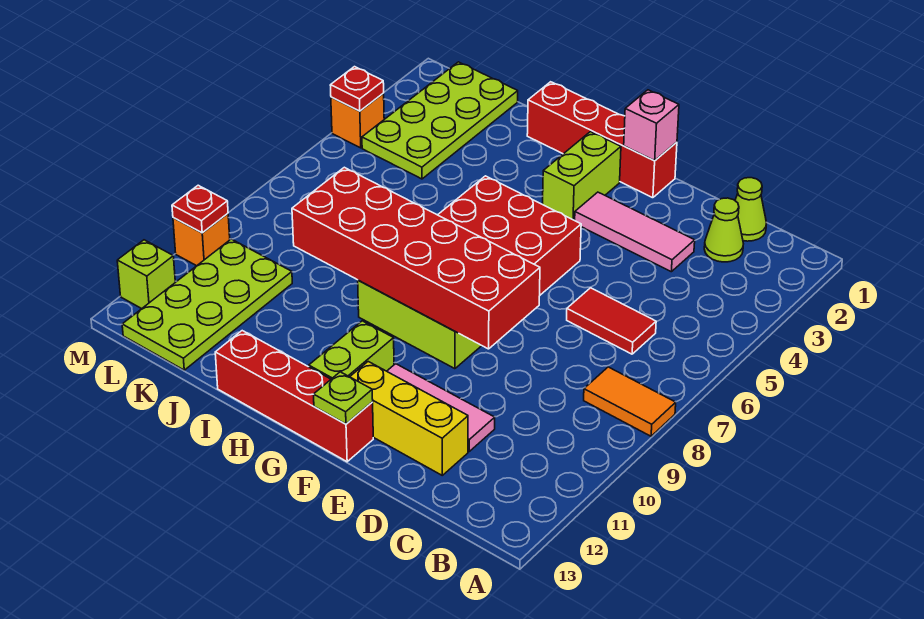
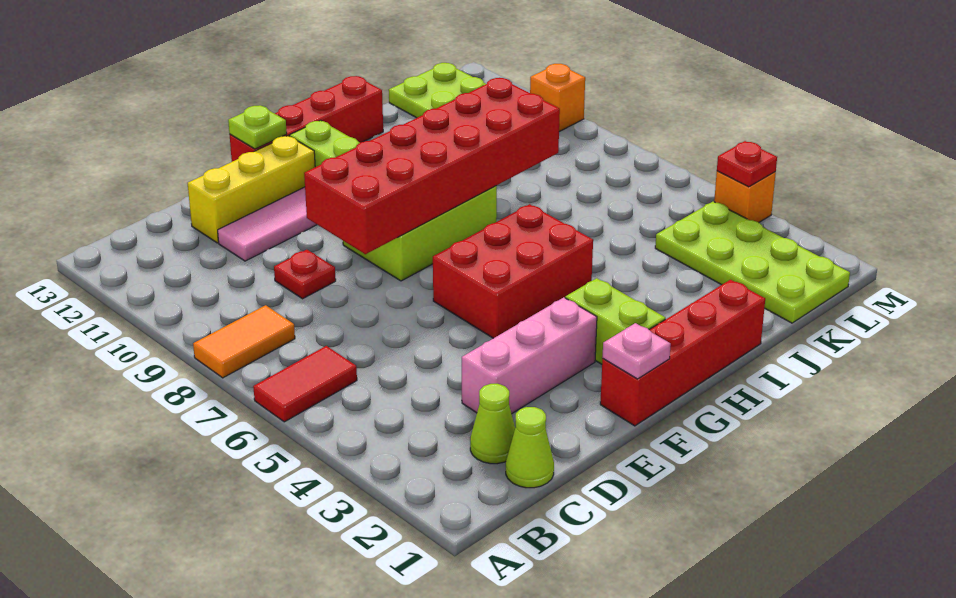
red 1x2 tile [567,288,656,354] -> red 1x2 tile moved to [253,346,357,422]
pink 1x3 tile [575,192,695,272] -> pink 1x3 brick [462,297,597,414]
pink 1x1 brick [624,90,679,161] -> pink 1x1 plate [602,323,671,379]
red 1x1 plate [172,185,228,233] -> red 1x1 plate moved to [274,250,336,299]
lime 1x1 brick [117,240,175,309] -> none

